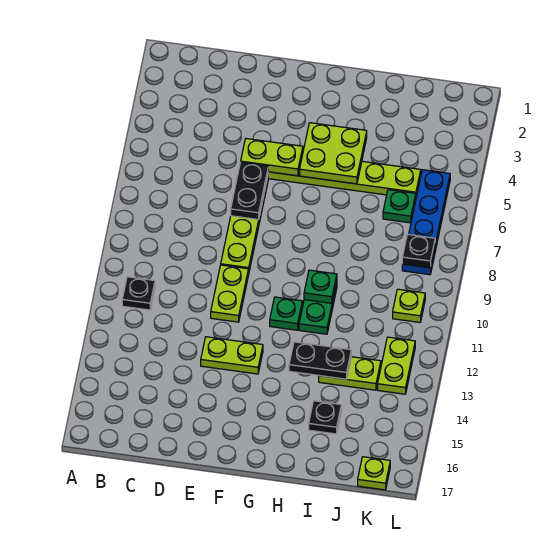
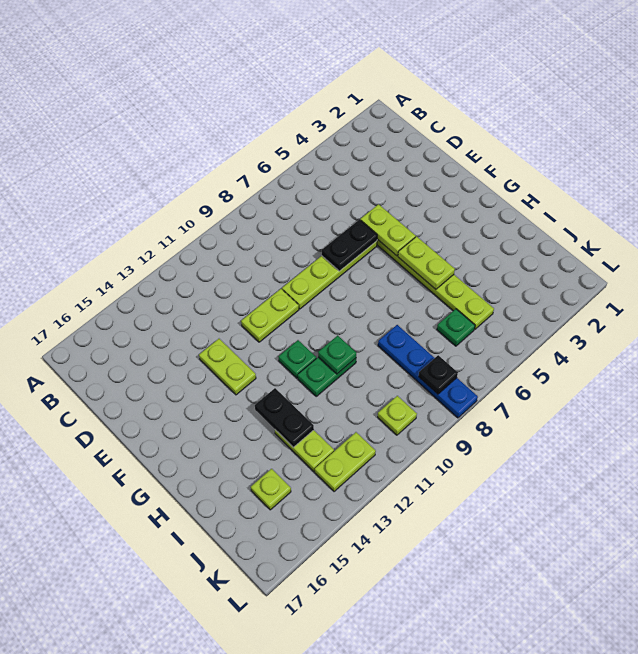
black 1x1 plate [122,277,155,310] -> none
lime 2x2 plate [300,123,367,184] -> lime 1x2 plate [398,236,455,289]
black 1x1 plate [309,401,341,434] -> none
blue 1x4 plate [402,170,450,275] -> blue 1x4 plate turned to [378,325,478,418]
lime 1x1 plate [358,457,390,490] -> lime 1x1 plate moved to [251,469,291,510]

